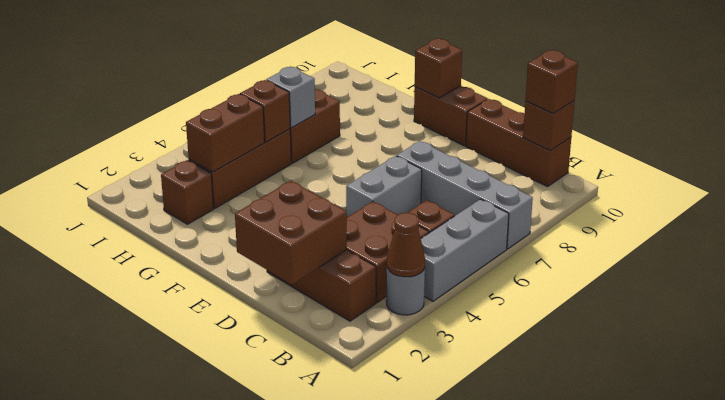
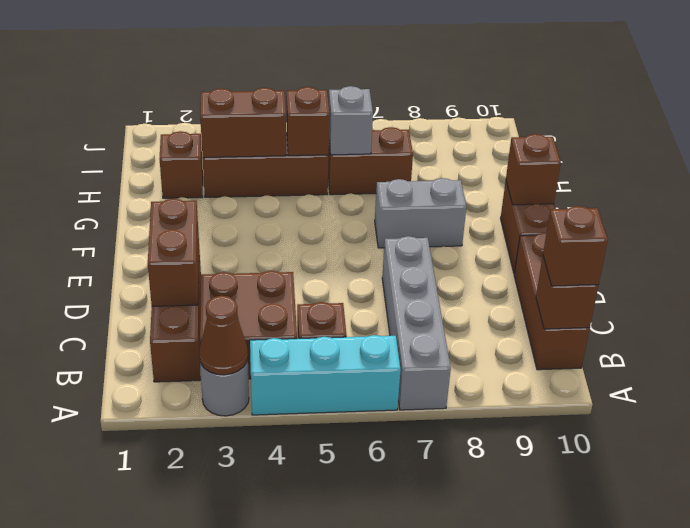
grey 1x3 brick [421,199,509,301] -> cyan 1x3 brick [250,335,401,415]
brown 2x2 brick [235,181,347,284] -> brown 1x2 brick [148,199,199,306]
grey 1x2 brick [346,156,422,217] -> grey 1x2 brick moved to [375,178,466,248]

